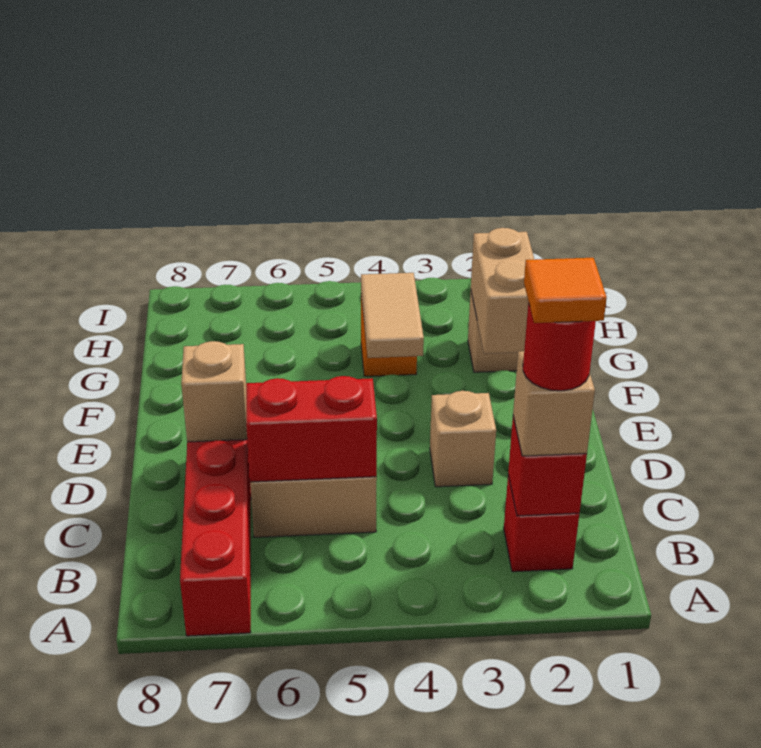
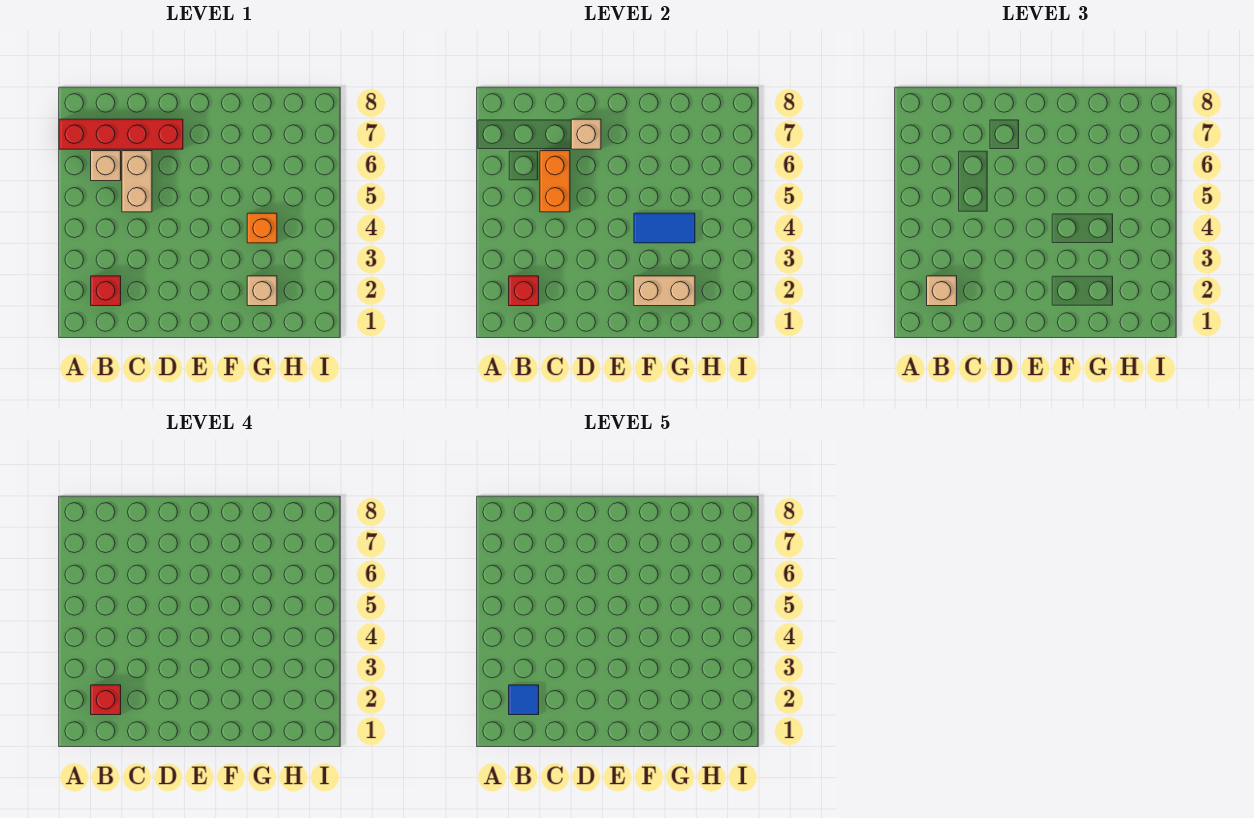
red 1x1 round brick [523,302,596,391] -> red 1x1 brick [91,685,121,715]
orange 1x1 tile [524,258,607,323] -> blue 1x1 tile [509,685,539,715]
red 1x2 brick [246,376,377,482] -> orange 1x2 brick [540,151,570,212]
tan 1x1 brick [430,391,496,487] -> tan 1x1 brick moved to [91,151,121,181]
tan 1x2 tile [361,273,424,358] -> blue 1x2 tile [634,213,695,243]

